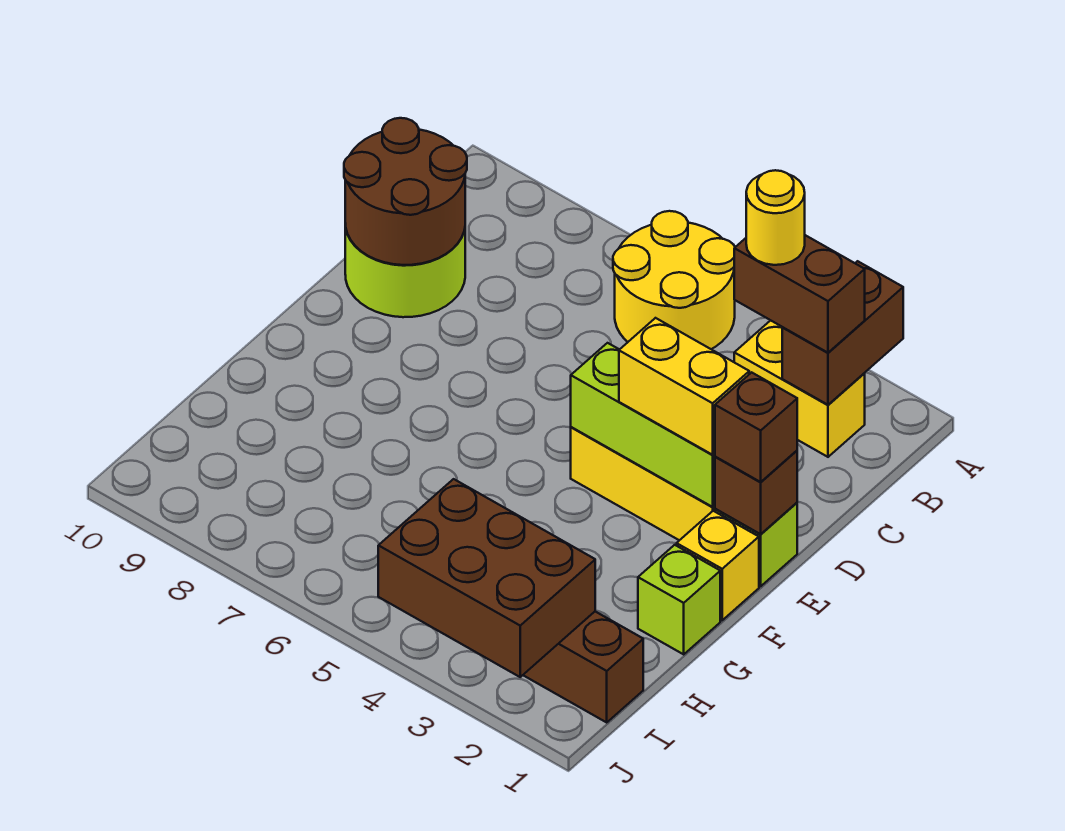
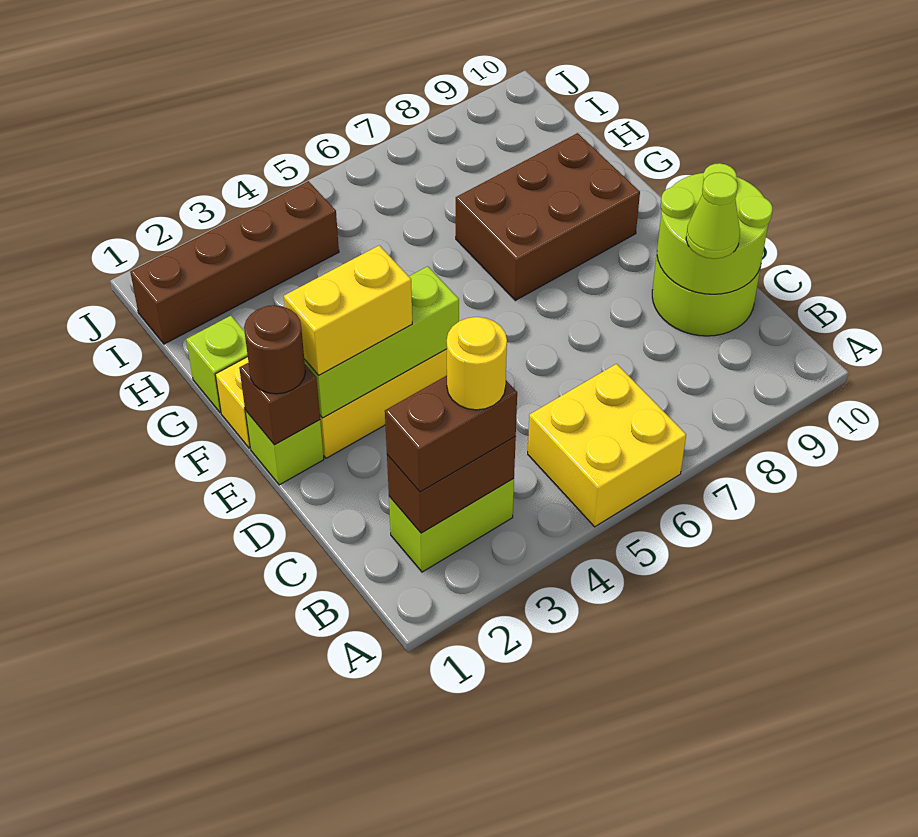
brown 1x2 brick [782,261,903,405] -> brown 1x2 brick turned to [387,436,516,533]
yellow 2x2 round brick [613,211,735,349] -> yellow 2x2 brick [528,364,686,527]
yellow 1x2 brick [734,320,865,457] -> lime 1x2 brick [389,478,514,572]
brown 2x2 round brick [344,118,467,265] -> lime 2x2 round brick [657,163,772,294]
none -> lime 1x1 cone [686,172,740,259]
brown 1x1 brick [715,372,797,482] -> brown 1x1 round brick [244,305,306,394]
brown 2x3 brick [378,479,595,677] -> brown 2x3 brick moved to [456,133,640,300]

